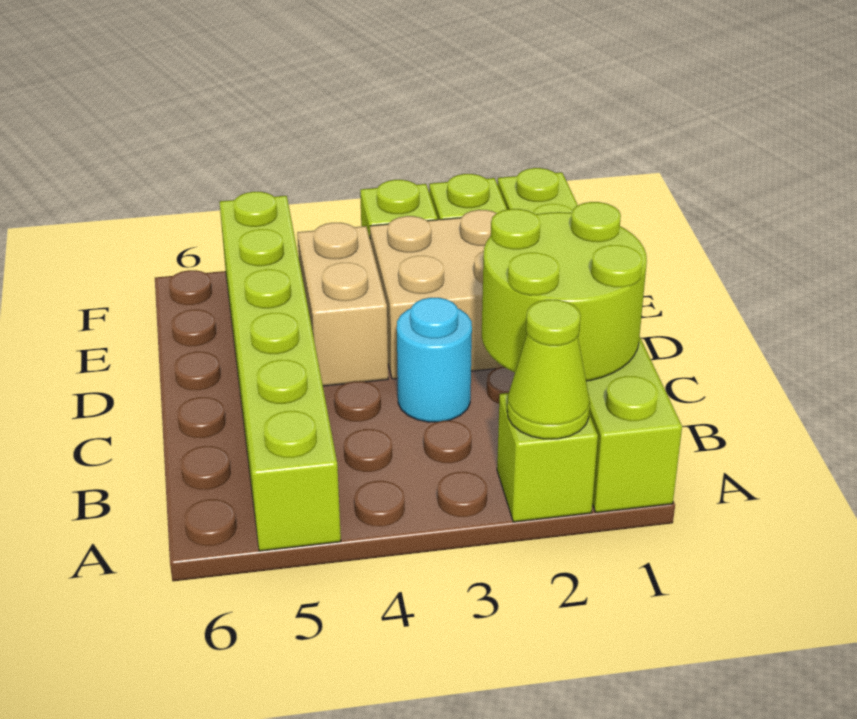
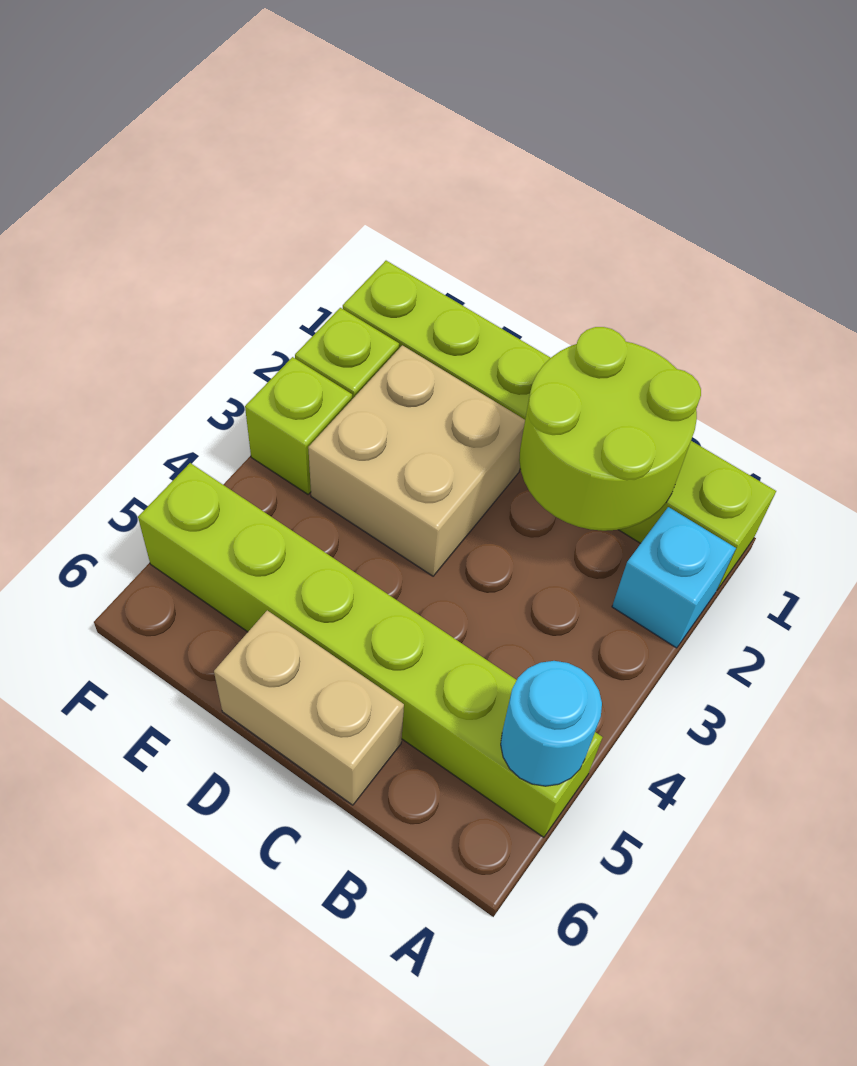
lime 1x1 brick [497,393,598,522] -> cyan 1x1 brick [612,507,736,648]
lime 1x1 cone [507,300,590,439] -> none
cyan 1x1 round brick [397,298,472,422] -> cyan 1x1 round brick moved to [501,661,602,786]
tan 1x2 brick [297,223,388,386] -> tan 1x2 brick moved to [214,610,404,805]

